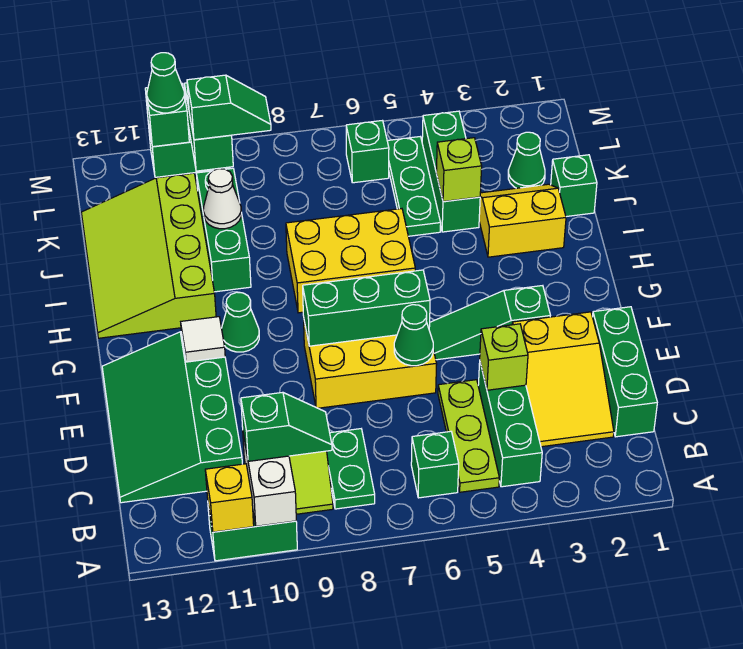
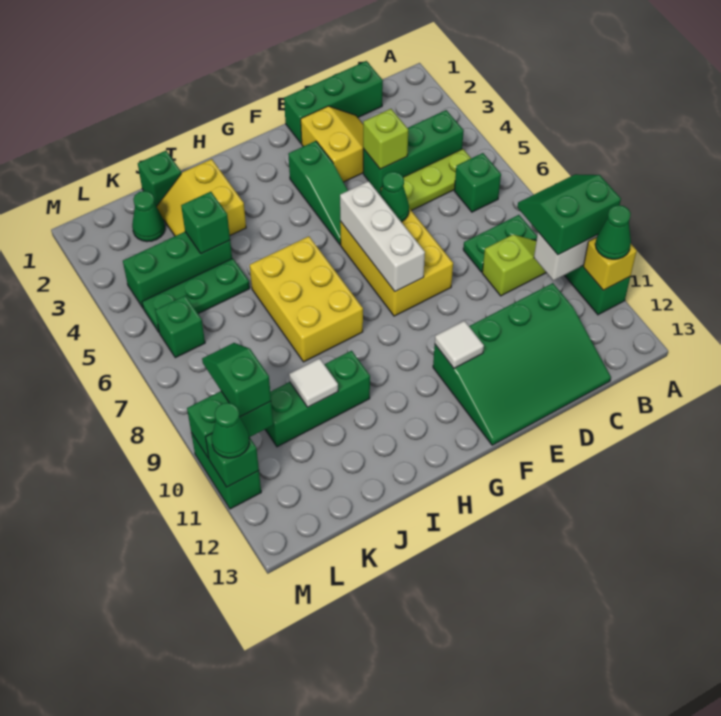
green 1x2 slope [241,392,332,461] -> green 2x2 slope [517,174,621,255]
yellow 2x3 slope [512,312,614,447] -> yellow 2x2 slope [301,106,363,182]
green 1x3 brick [303,270,430,346] -> white 1x3 brick [340,181,425,292]
green 1x1 cone [222,292,259,352] -> green 1x1 cone moved to [595,205,631,259]
lime 3x4 slope [81,173,216,338] -> none
lime 1x1 brick [436,138,482,202] -> green 1x1 brick [181,192,230,254]
white 1x1 cone [203,169,241,229] -> white 1x1 tile [289,358,338,407]

